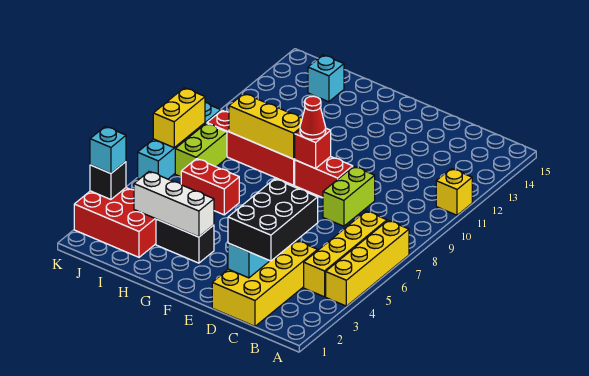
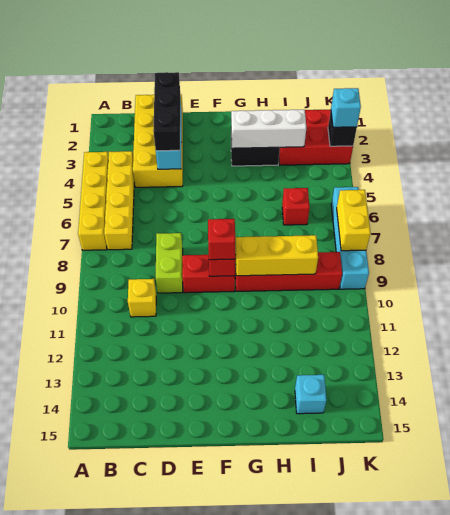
yellow 1x1 brick [436,168,472,215] -> yellow 1x1 brick moved to [128,279,156,317]
black 2x3 brick [228,179,318,261] -> black 1x3 brick [153,72,180,151]
red 1x1 cone [300,96,326,139] -> red 1x1 brick [208,219,235,260]
red 1x2 brick [181,159,239,215] -> red 1x1 brick [282,188,310,225]
lime 1x2 brick [175,123,227,177] -> none

